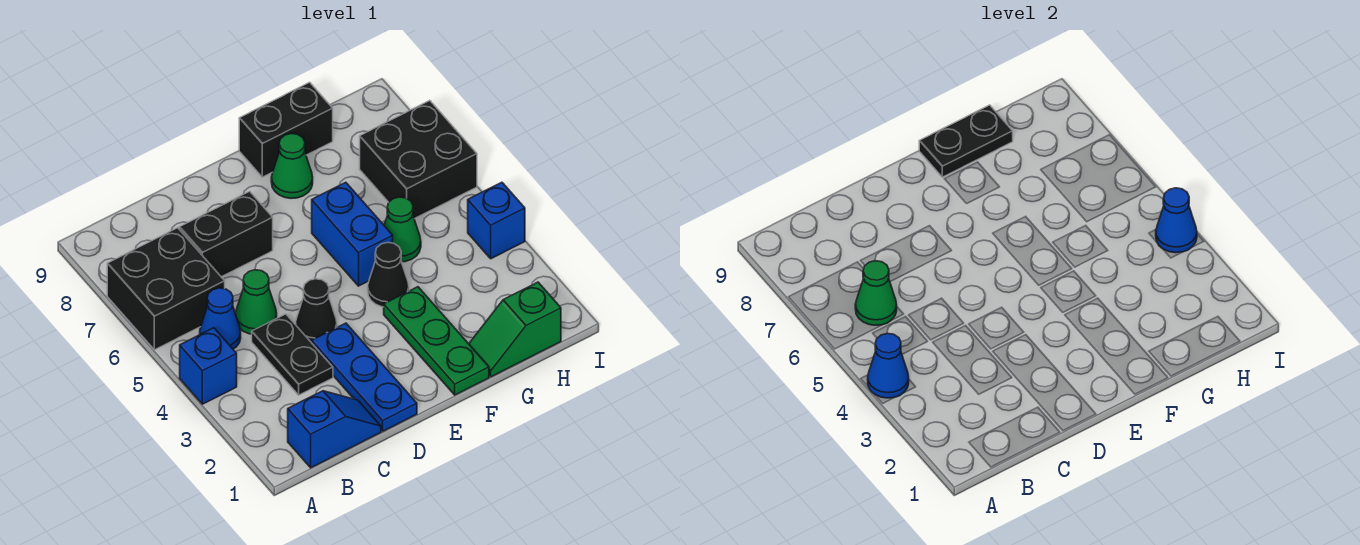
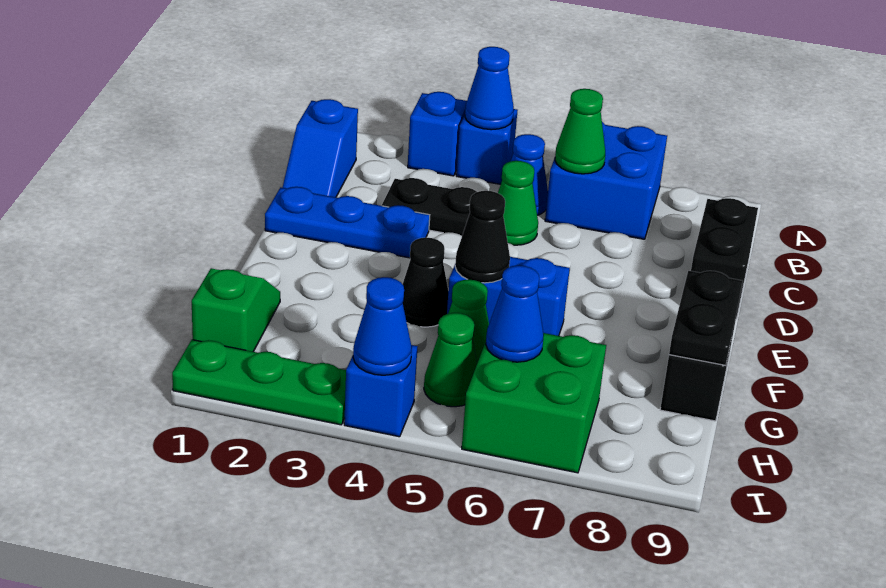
none -> blue 1x1 brick [408,92,467,176]
black 2x2 brick [107,228,225,350] -> blue 2x2 brick [545,122,667,239]
black 1x2 brick [179,191,273,277] -> black 1x2 brick moved to [691,198,758,319]
black 1x1 cone [296,279,337,343] -> black 1x1 cone moved to [455,191,510,283]
green 1x3 plate [384,287,489,395] -> green 1x3 plate moved to [172,340,346,425]
green 1x1 cone [271,134,313,199] -> green 1x1 cone moved to [424,313,477,407]
black 2x2 brick [360,101,477,219] -> green 2x2 brick [462,333,606,473]
none -> blue 1x1 cone [486,265,544,362]

